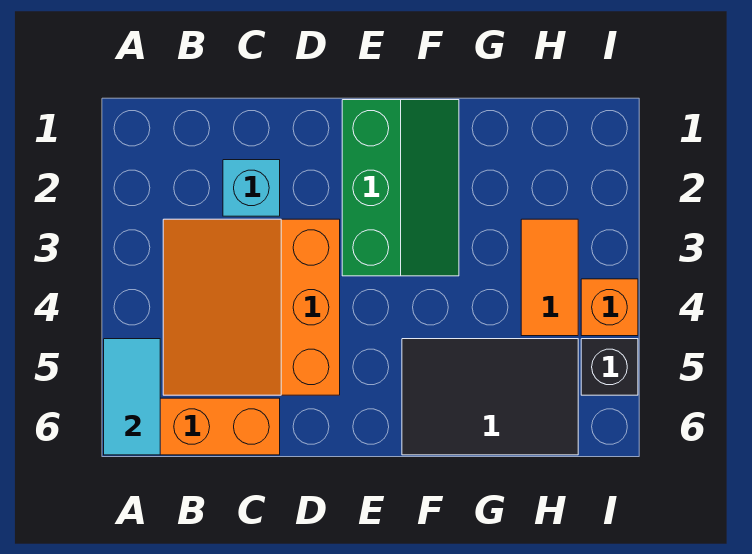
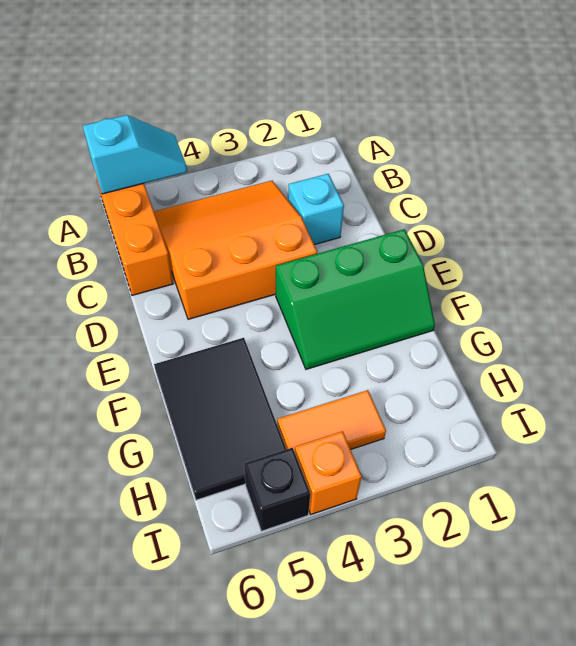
cyan 1x2 tile [104,339,160,455] -> cyan 1x2 slope [83,115,187,194]

